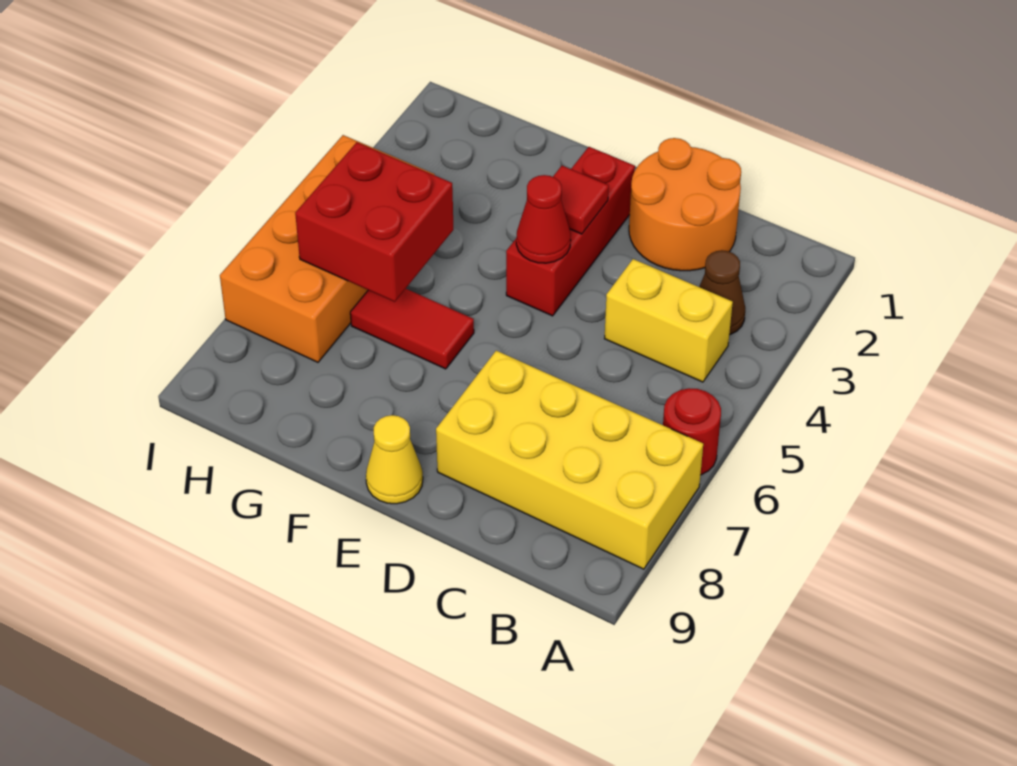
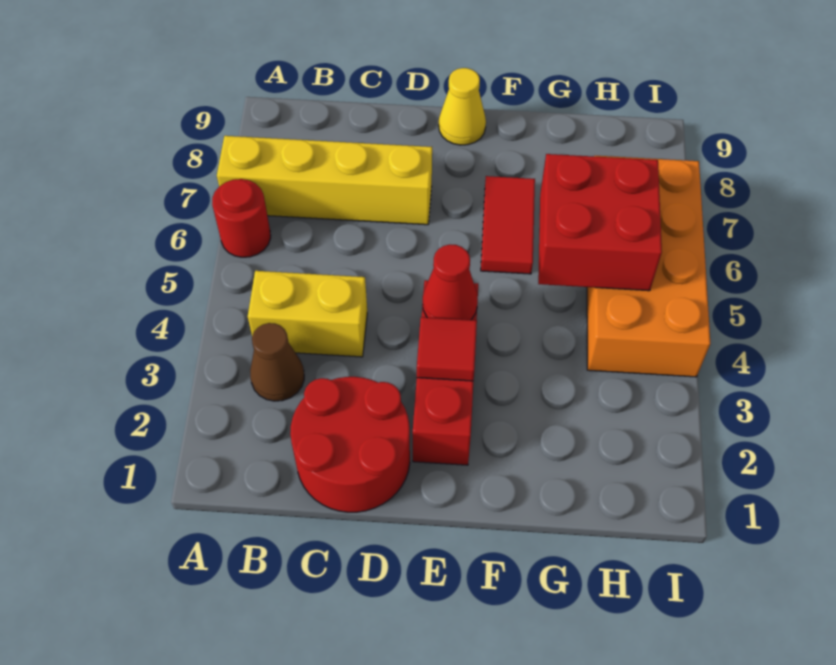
yellow 2x4 brick [436,351,703,569] -> yellow 1x4 brick [217,136,432,225]
orange 2x2 round brick [629,138,741,271] -> red 2x2 round brick [290,377,410,512]
red 1x2 tile [350,289,474,369] -> red 1x2 tile turned to [481,176,535,274]

